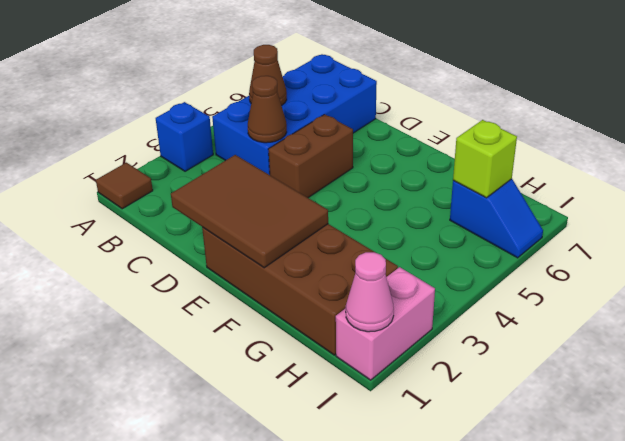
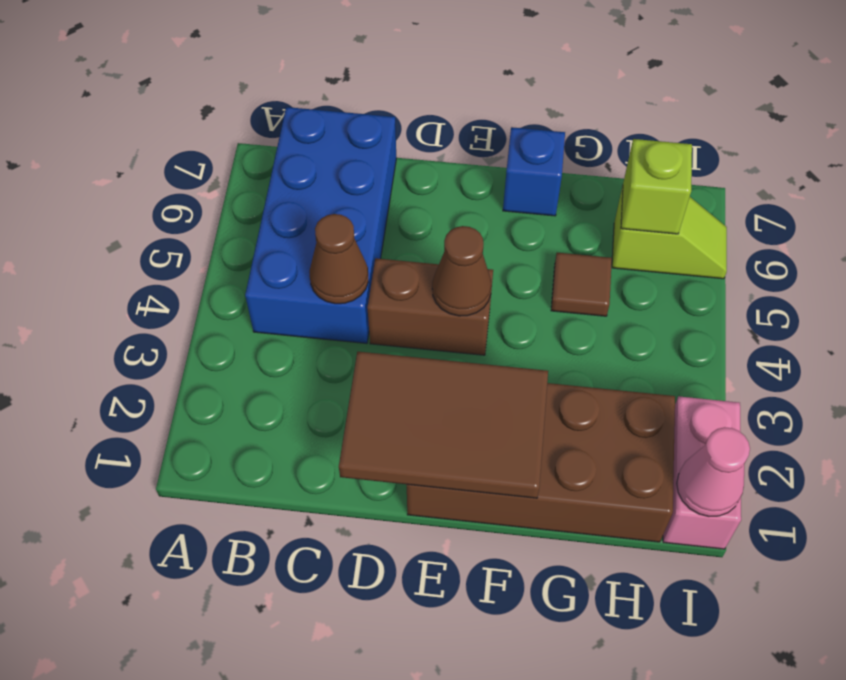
brown 1x1 tile [96,163,153,209] -> brown 1x1 tile moved to [551,253,612,316]
blue 1x1 brick [156,102,213,171] -> blue 1x1 brick moved to [503,127,565,216]
brown 1x1 cone [249,45,287,105] -> brown 1x1 cone moved to [432,226,491,316]
brown 1x2 brick [268,114,353,198] -> brown 1x2 brick turned to [367,258,493,355]
blue 1x2 slope [450,179,543,258] -> lime 1x2 slope [612,186,727,279]

